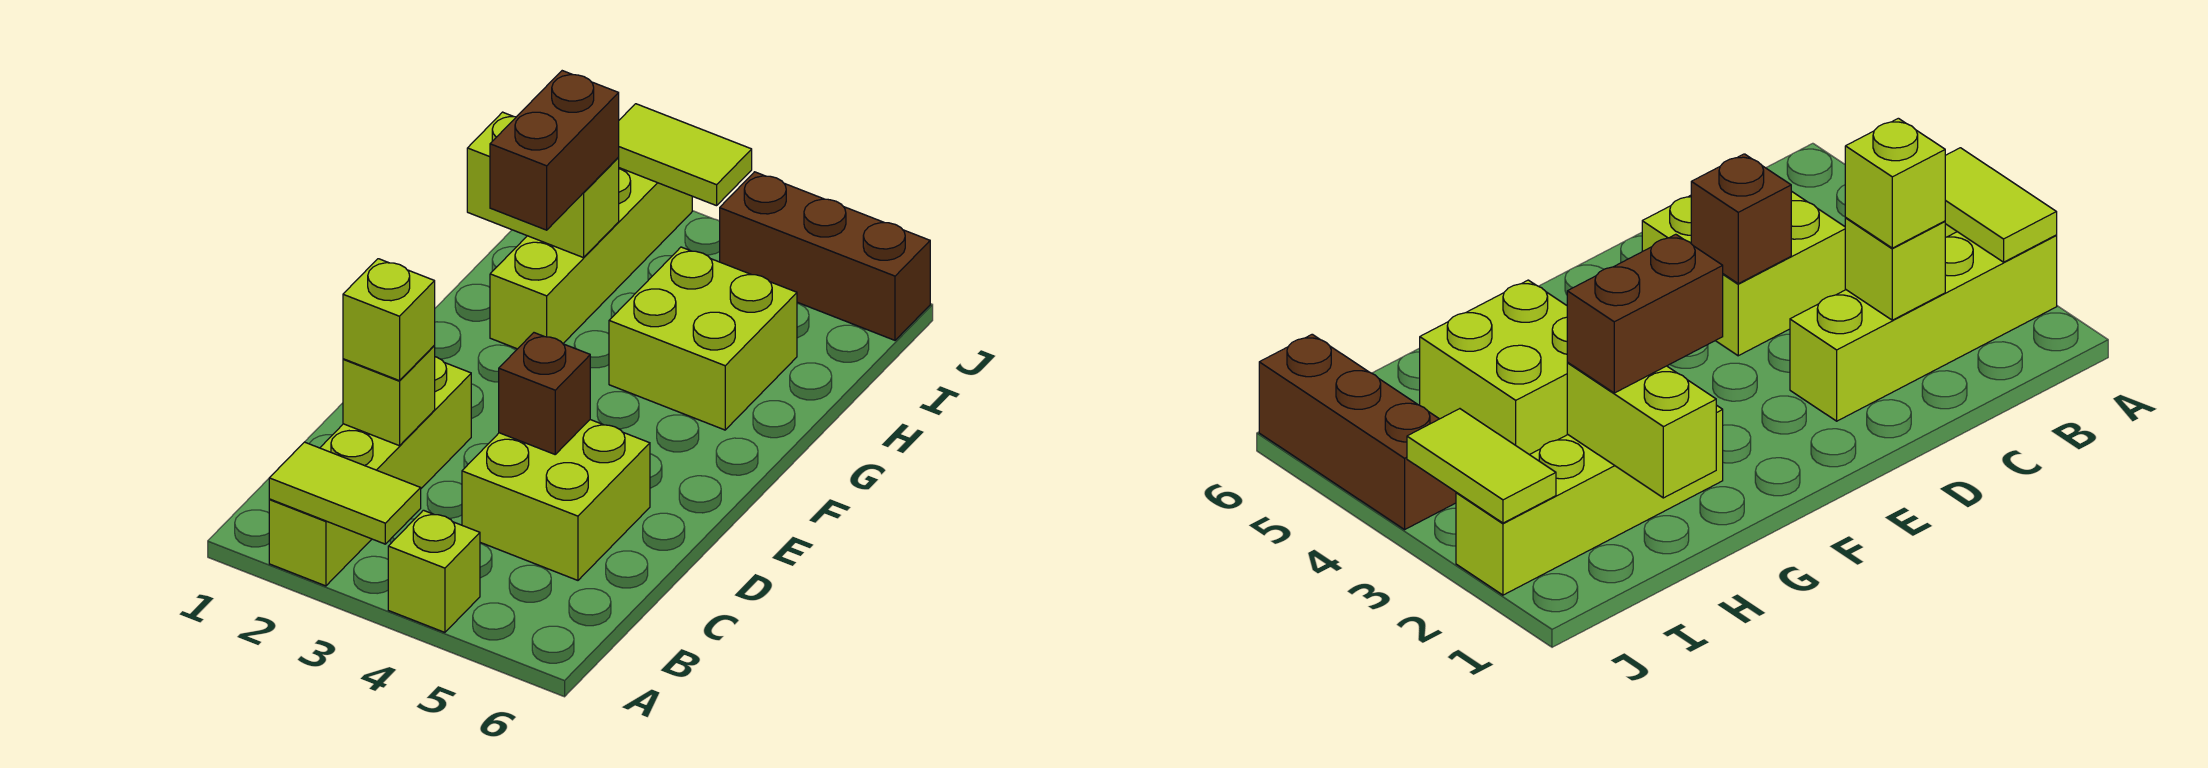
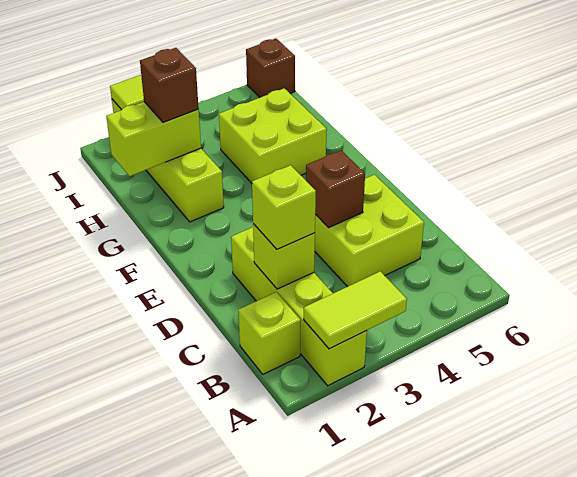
lime 1x1 brick [388,510,480,632] -> lime 1x1 brick moved to [238,292,301,374]
brown 1x2 brick [490,71,619,230] -> brown 1x1 brick [140,48,199,123]
brown 1x3 brick [720,172,930,340] -> brown 1x1 brick [246,39,295,97]

